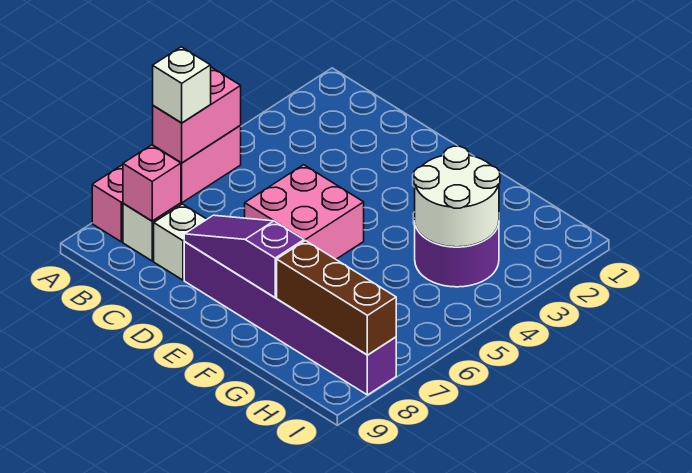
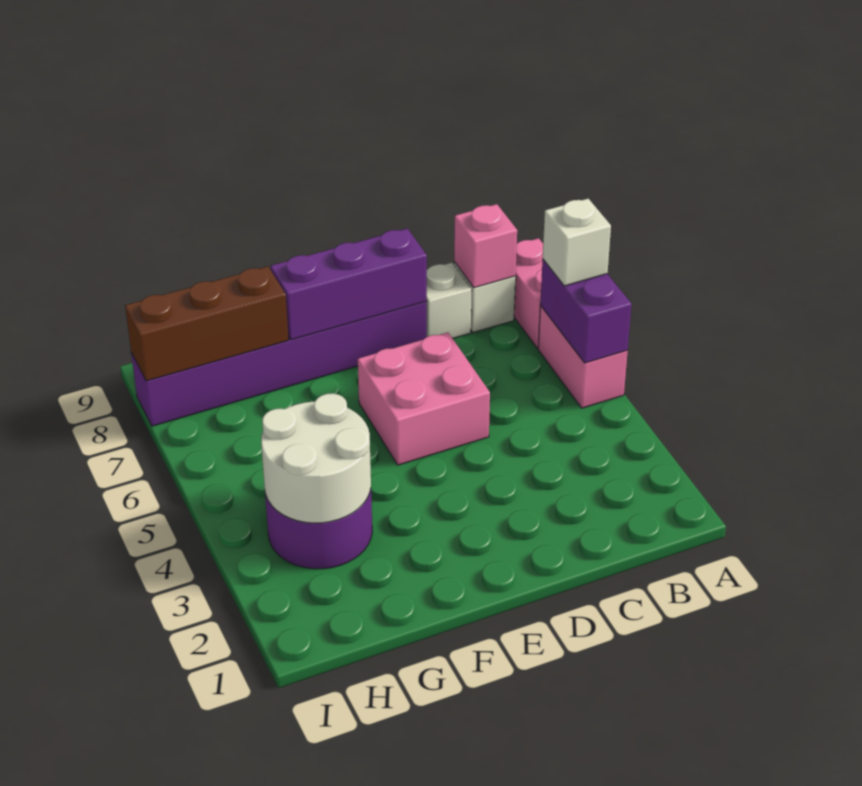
pink 1x2 brick [153,67,241,163] -> purple 1x2 brick [540,260,632,363]
purple 1x3 slope [184,215,304,297] -> purple 1x3 brick [271,228,427,340]

